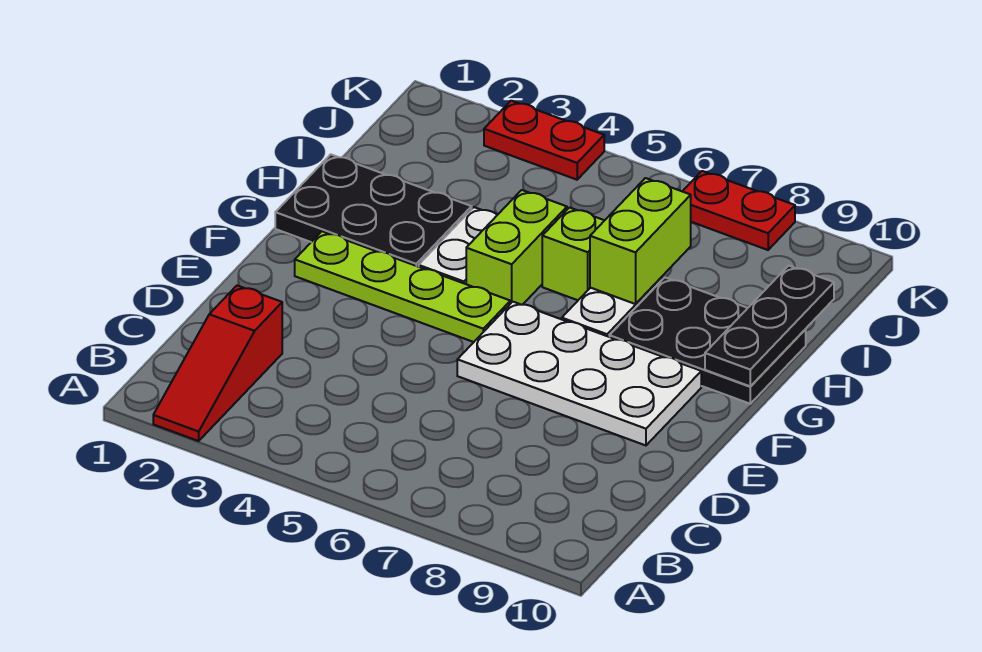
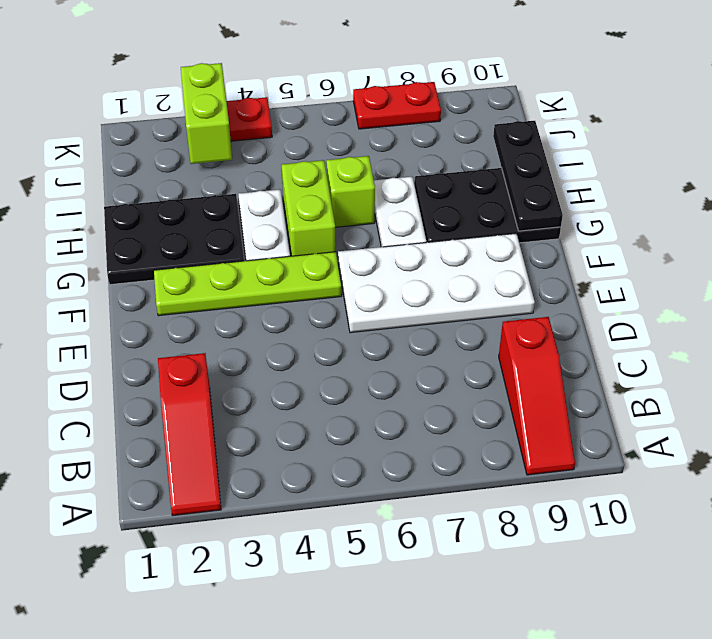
none -> red 1x3 slope [499,317,575,475]
lime 1x2 brick [590,178,691,304] -> lime 1x2 brick moved to [181,63,232,164]

